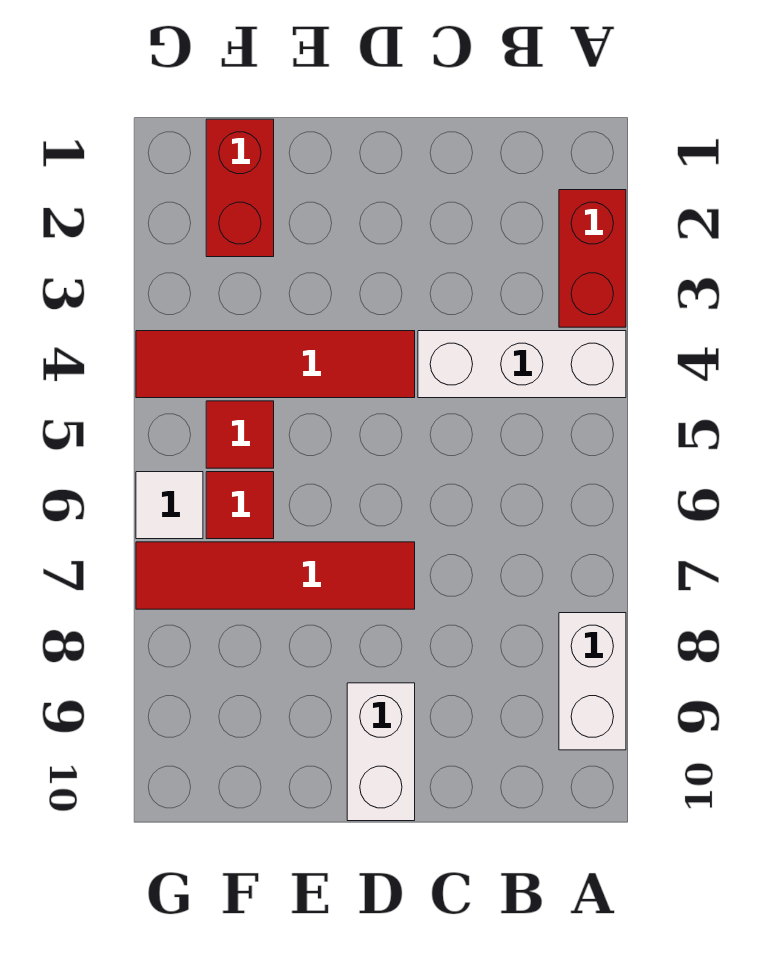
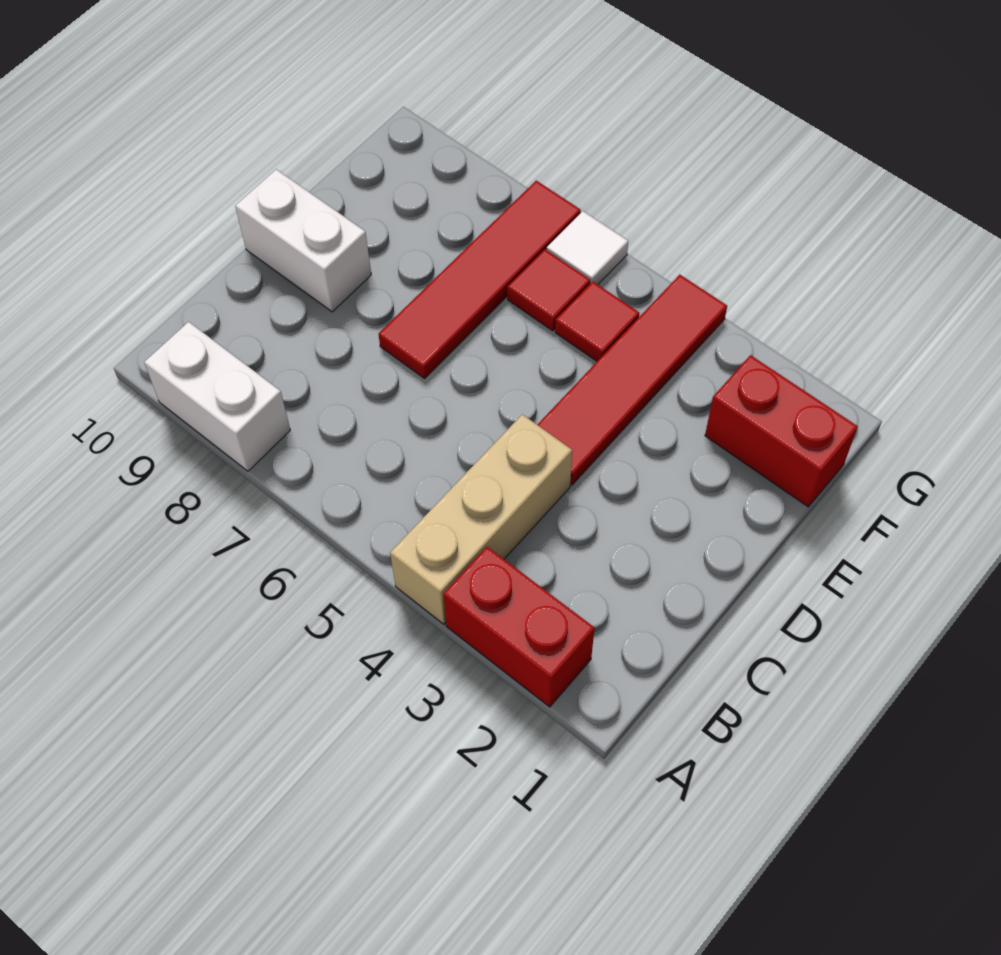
white 1x3 brick [418,331,626,398] -> tan 1x3 brick [390,414,572,624]

